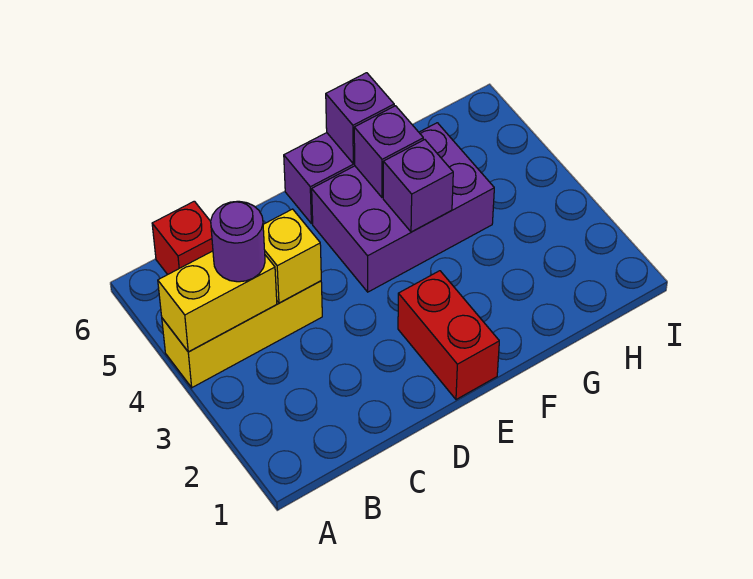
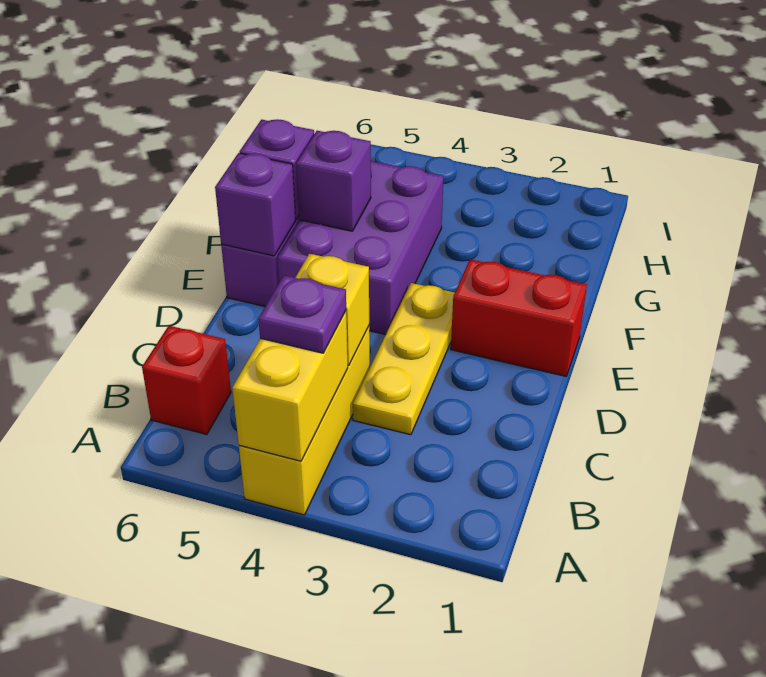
purple 1x1 round brick [211,201,265,282] -> purple 1x1 plate [258,275,346,353]
none -> yellow 1x3 plate [353,283,455,435]
purple 1x1 brick [383,140,453,232] -> purple 1x1 brick moved to [215,153,296,256]

